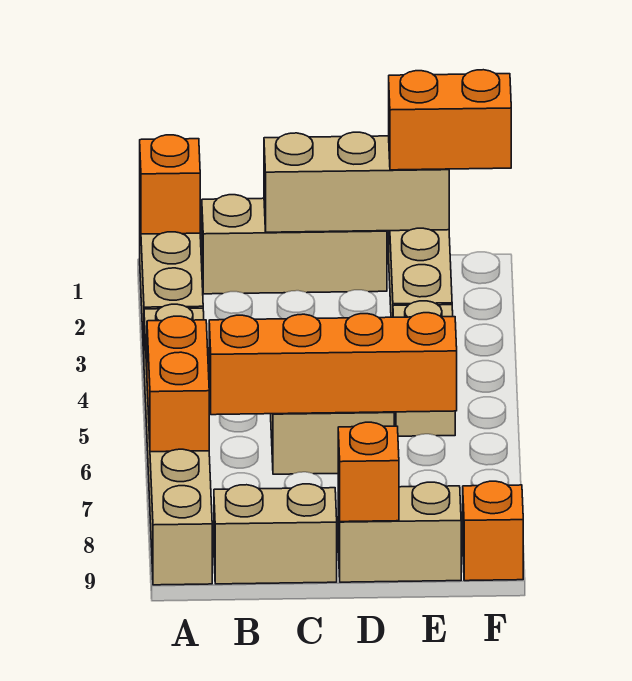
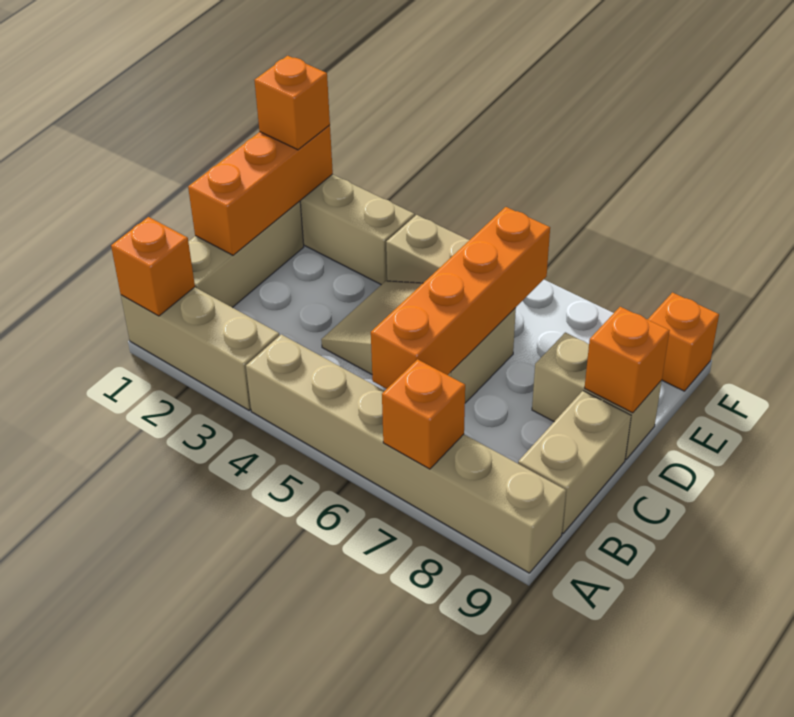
orange 1x2 brick [147,316,209,452] -> orange 1x1 brick [382,359,465,469]
tan 1x3 brick [264,132,449,232] -> orange 1x3 brick [188,125,333,255]
tan 1x2 brick [338,482,461,582] -> tan 1x2 brick turned to [532,332,662,459]
orange 1x2 brick [389,70,511,170] -> orange 1x1 brick [254,56,330,150]

